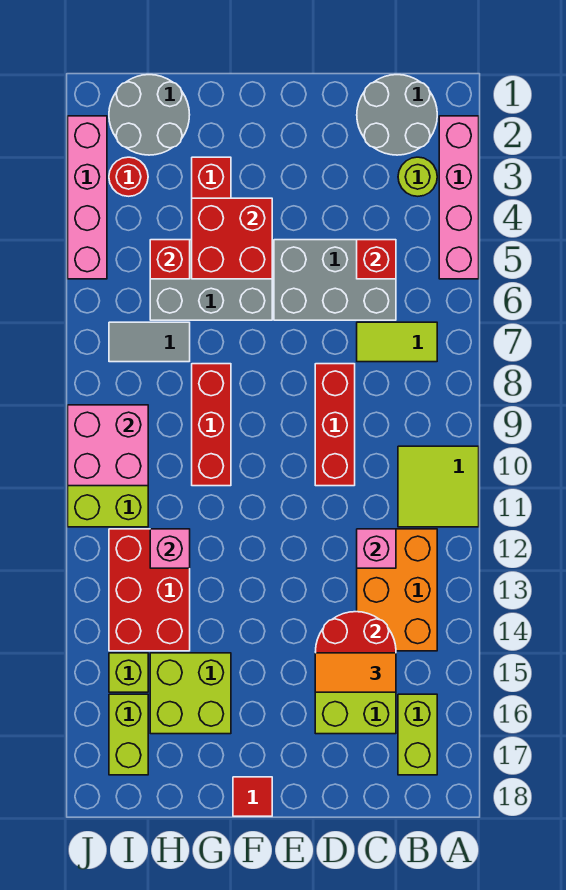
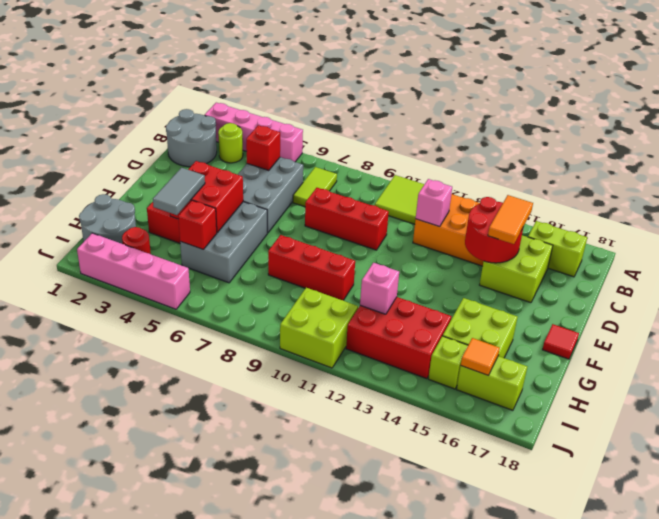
grey 1x2 tile [109,322,190,362] -> grey 1x2 tile moved to [153,168,205,215]
pink 2x2 brick [68,405,148,486] -> none
none -> orange 1x1 tile [461,338,500,375]

